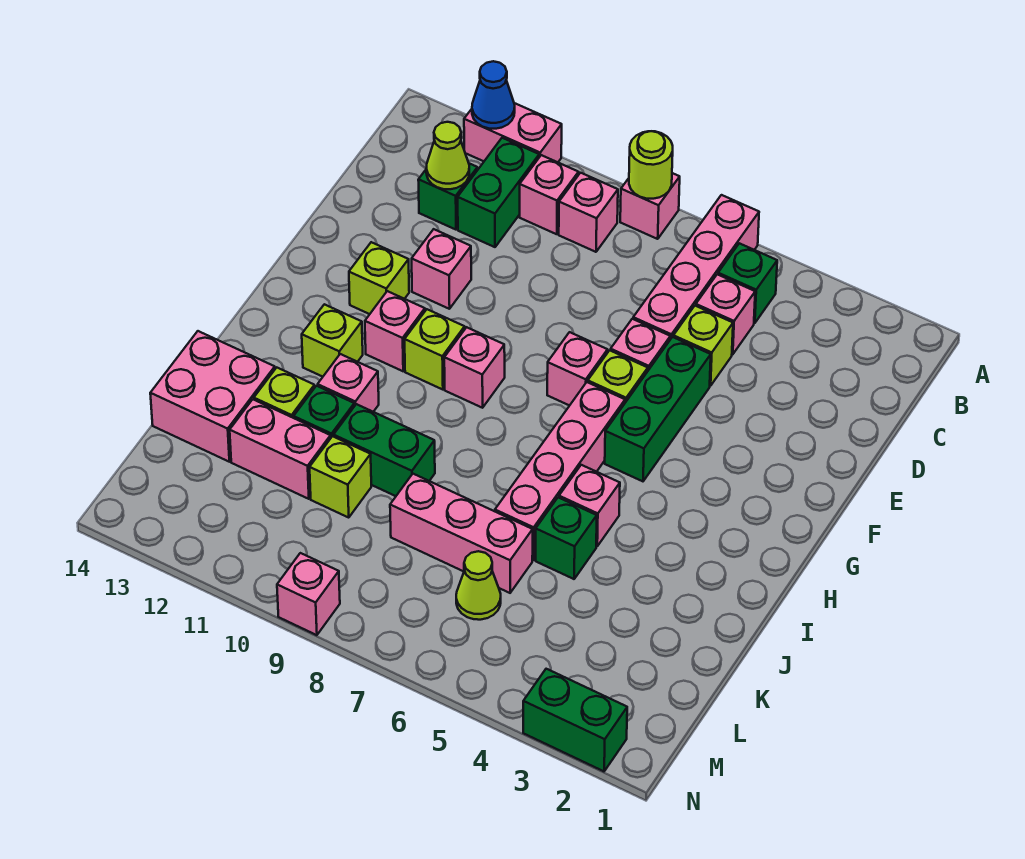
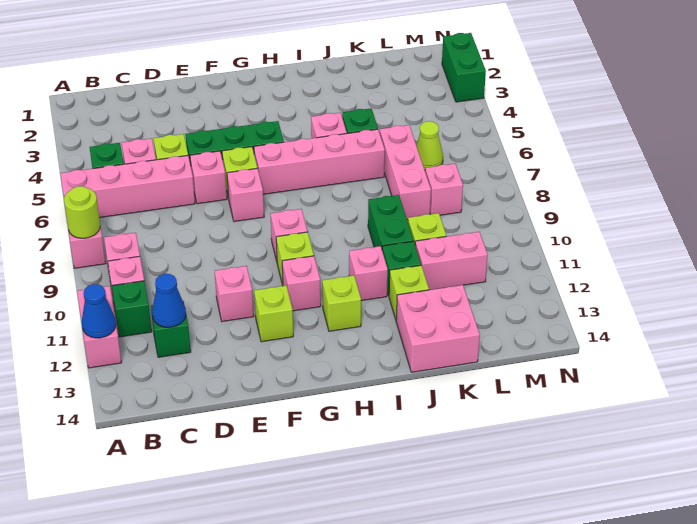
green 1x2 brick [458,138,539,247] -> green 1x1 brick [112,281,152,337]
lime 1x1 cone [426,122,469,189] -> blue 1x1 cone [152,274,186,327]
pink 1x2 brick [230,399,331,499] -> pink 1x2 brick turned to [415,232,488,290]
pink 1x1 brick [277,553,340,635] -> pink 1x1 brick moved to [425,164,463,215]

